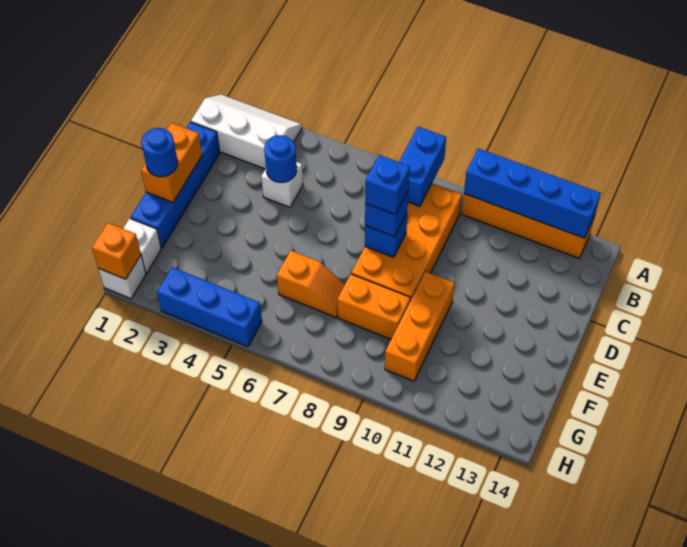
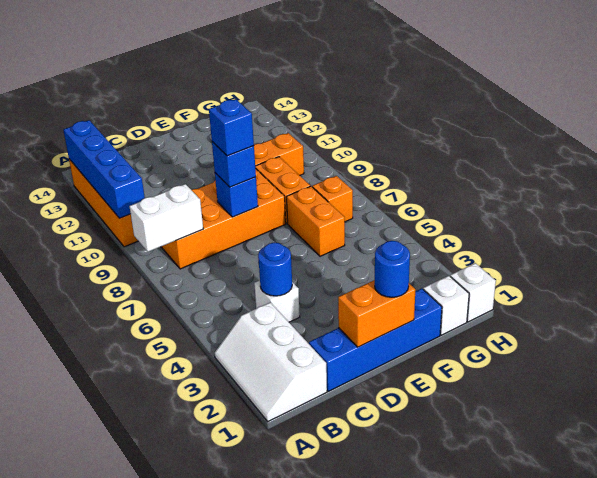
blue 1x2 brick [399,127,446,206] -> white 1x2 brick [129,184,203,252]
orange 1x2 slope [277,251,344,317] -> orange 1x2 brick [287,186,345,256]
orange 1x1 brick [92,223,141,279] -> orange 1x1 brick moved to [312,176,353,222]
blue 1x3 brick [157,267,262,347] -> none

